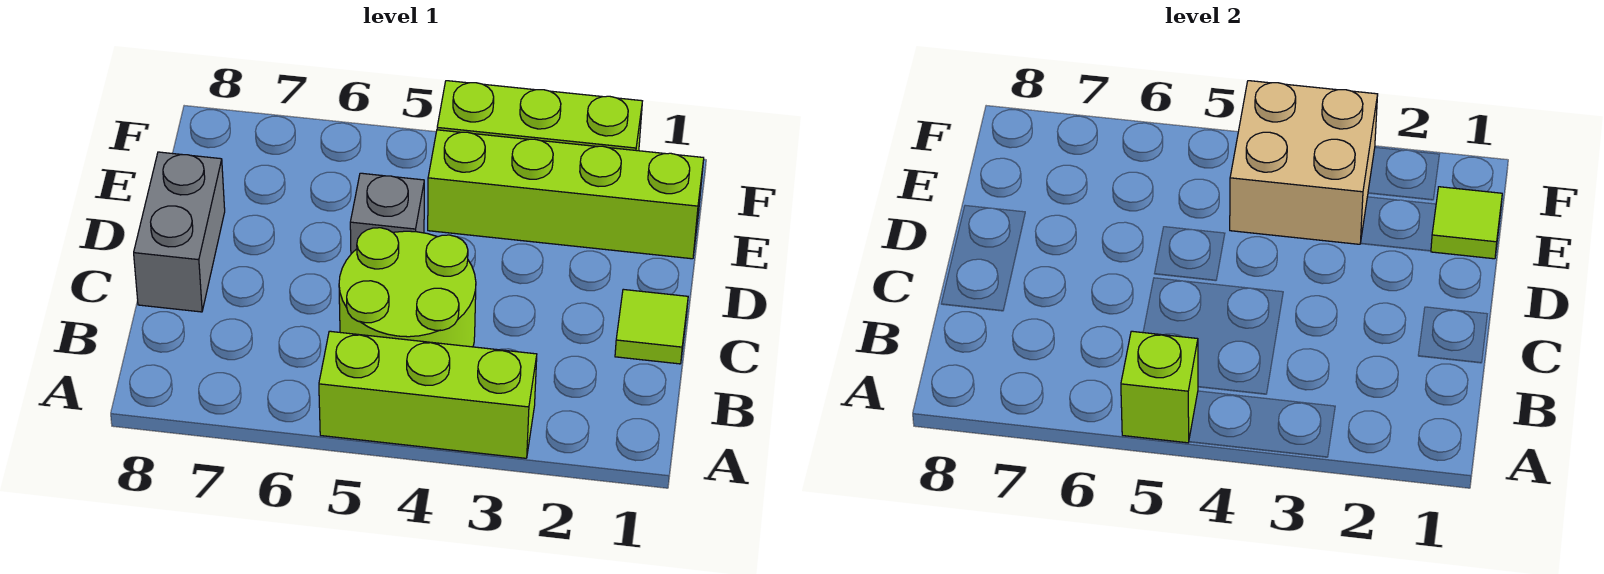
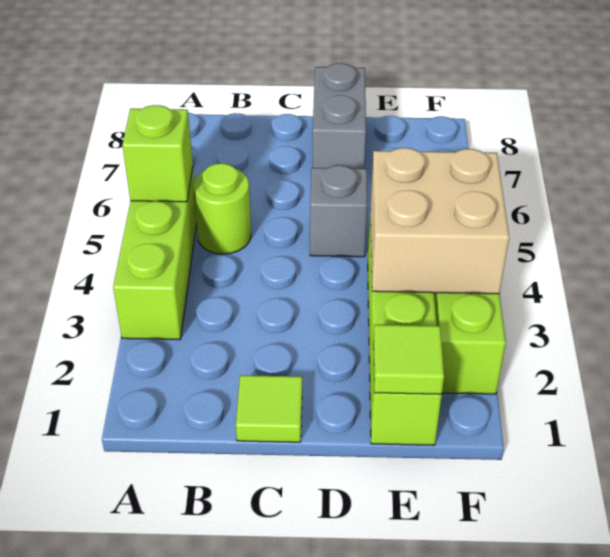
lime 2x2 round brick [339,228,476,347] -> lime 1x1 round brick [193,163,251,254]
grey 1x2 brick [134,152,225,312] -> grey 1x2 brick turned to [313,63,366,169]

